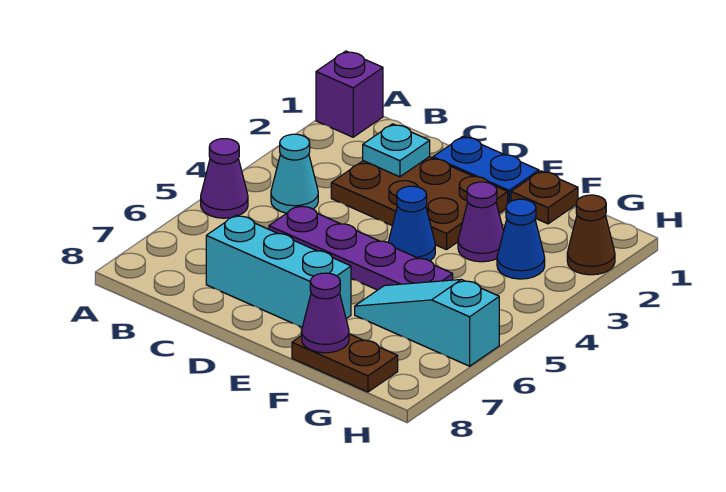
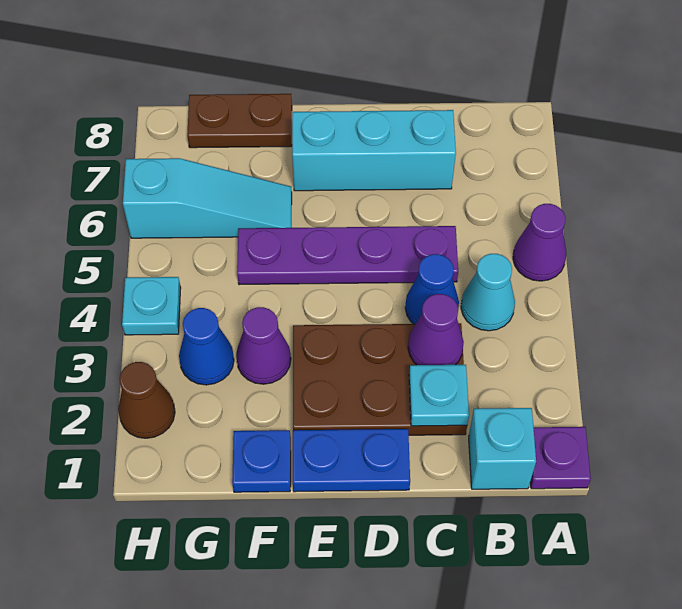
purple 1x1 brick [316,51,383,137] -> purple 1x1 plate [530,427,591,489]
none -> cyan 1x1 brick [469,408,536,489]
blue 1x1 cone [388,186,435,261] -> blue 1x1 cone moved to [405,254,459,324]
brown 1x1 plate [511,171,578,224] -> blue 1x1 plate [232,430,291,492]
purple 1x1 cone [301,273,349,353] -> purple 1x1 cone moved to [408,294,464,365]
none -> cyan 1x1 plate [122,277,181,335]

